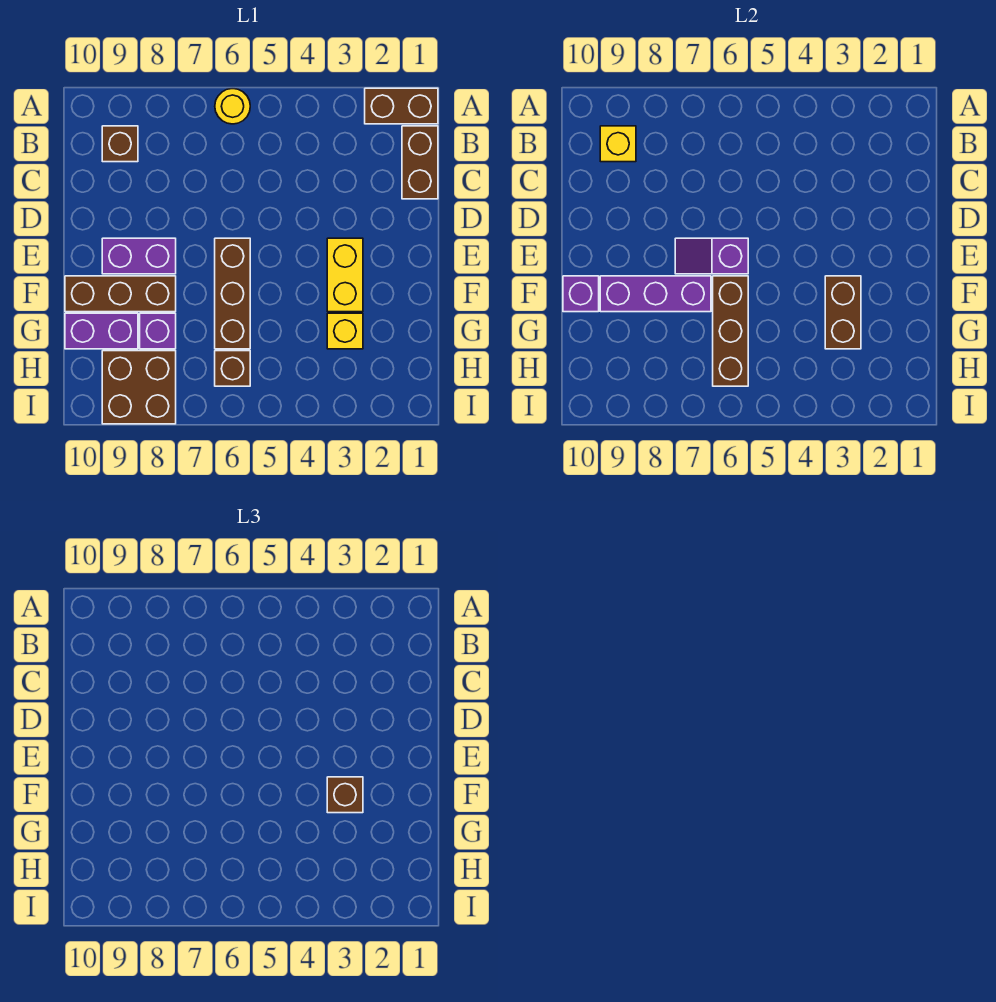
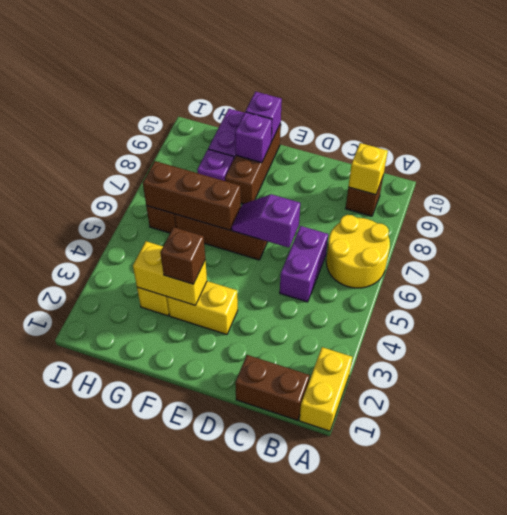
brown 1x2 brick [365,88,438,124] -> yellow 1x2 brick [299,347,352,431]
yellow 1x1 round brick [215,89,250,124] -> yellow 2x2 round brick [326,215,390,288]
purple 1x2 slope [675,238,748,274] -> purple 1x2 slope turned to [232,194,300,248]
purple 1x2 brick [102,238,176,274] -> purple 1x2 brick moved to [280,226,328,302]
brown 1x2 brick [825,276,861,349] -> yellow 1x2 brick [133,241,207,305]
purple 1x3 brick [600,276,711,312] -> purple 1x1 brick [235,112,272,163]
brown 2x2 brick [102,351,176,424] -> none

